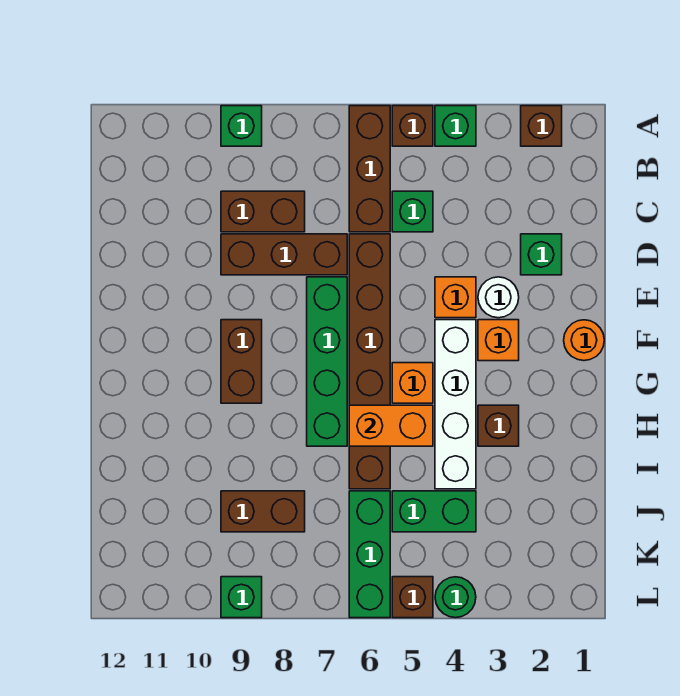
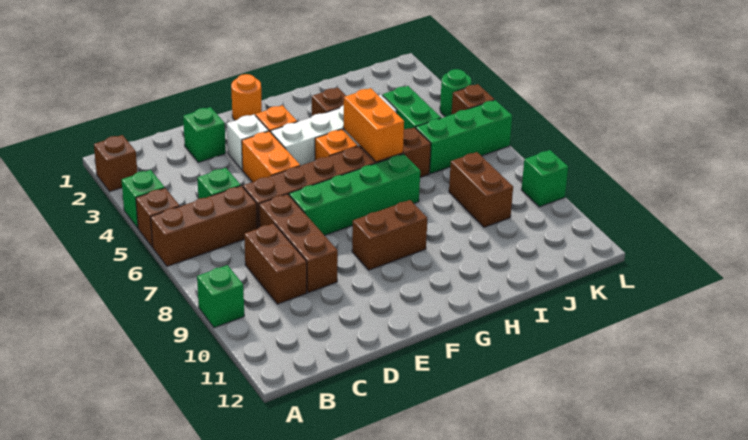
white 1x1 round brick [478,277,519,318] -> white 1x1 brick [227,115,269,170]
orange 1x1 brick [435,277,476,318] -> orange 1x2 brick [242,131,300,182]

